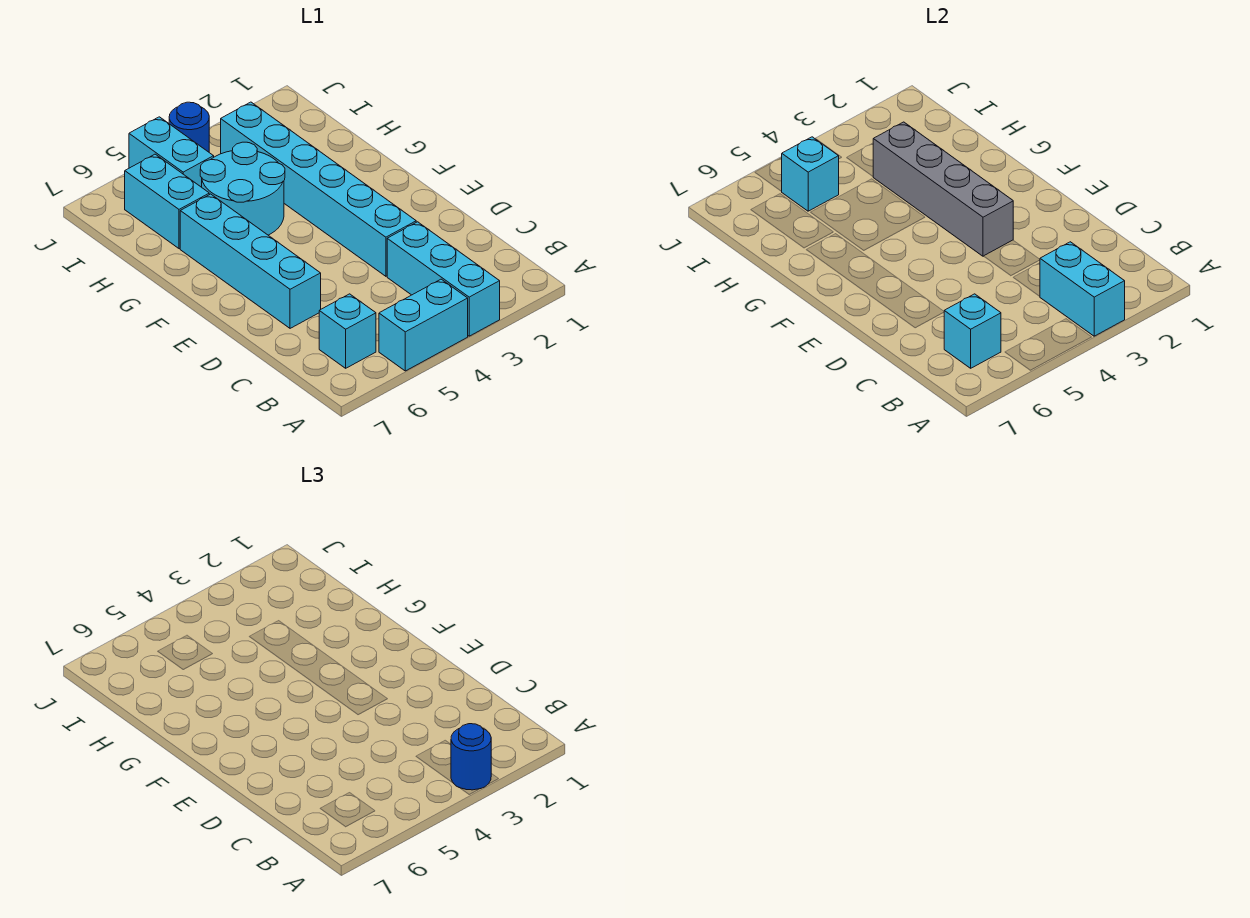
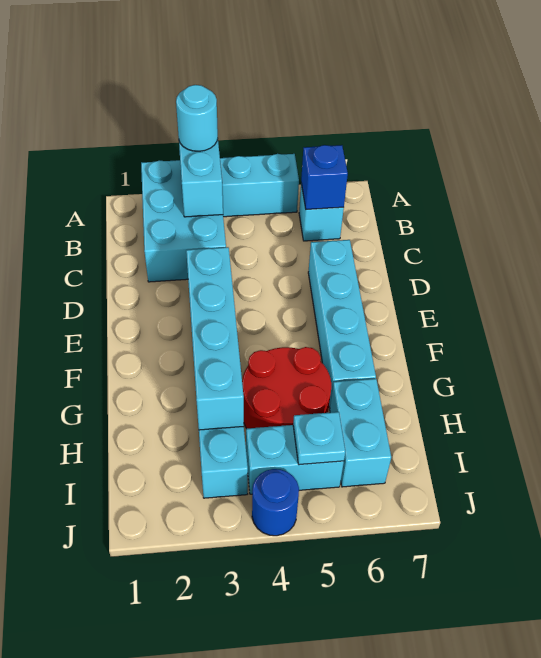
cyan 1x3 brick [387,222,500,336] -> cyan 2x3 brick [141,160,226,282]
blue 1x1 round brick [451,724,491,790] -> cyan 1x1 round brick [176,85,218,151]
cyan 1x1 brick [944,294,1001,368] -> blue 1x1 brick [301,145,348,210]
grey 1x4 brick [873,122,1013,256] -> cyan 1x4 brick [186,247,244,430]
cyan 2x2 round brick [200,142,285,235] -> red 2x2 round brick [242,347,331,429]
cyan 1x2 brick [129,117,214,187] -> cyan 1x2 brick turned to [246,425,344,494]
cyan 1x1 brick [781,137,839,211] -> cyan 1x1 plate [293,412,345,465]

